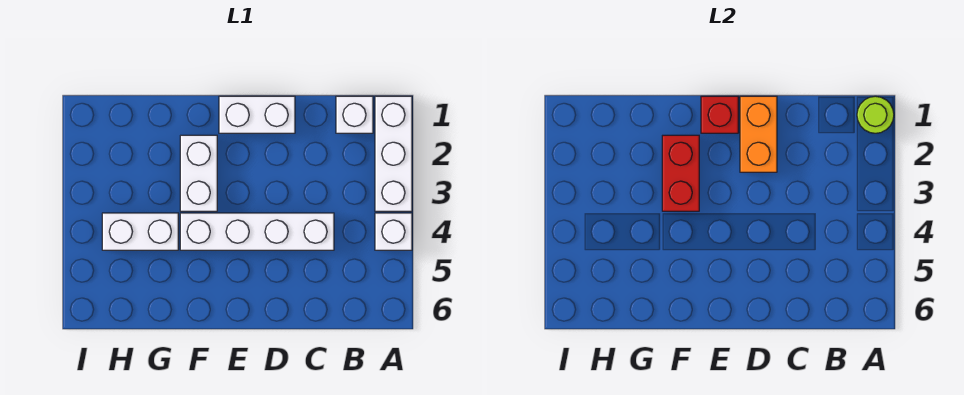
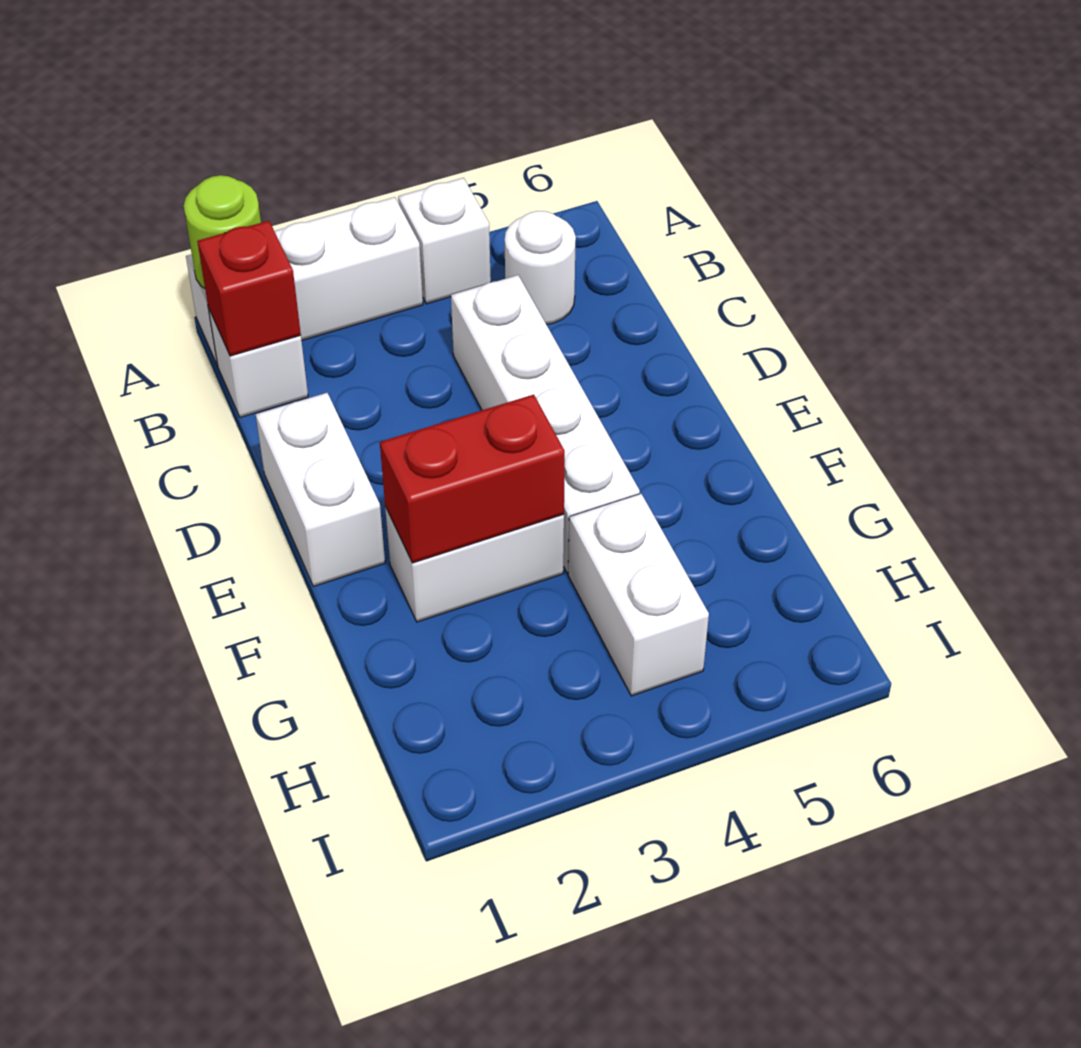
none -> white 1x1 round brick [505,211,576,325]
orange 1x2 brick [740,96,777,172] -> none
red 1x1 brick [701,96,738,133] -> red 1x1 brick moved to [197,221,301,356]

